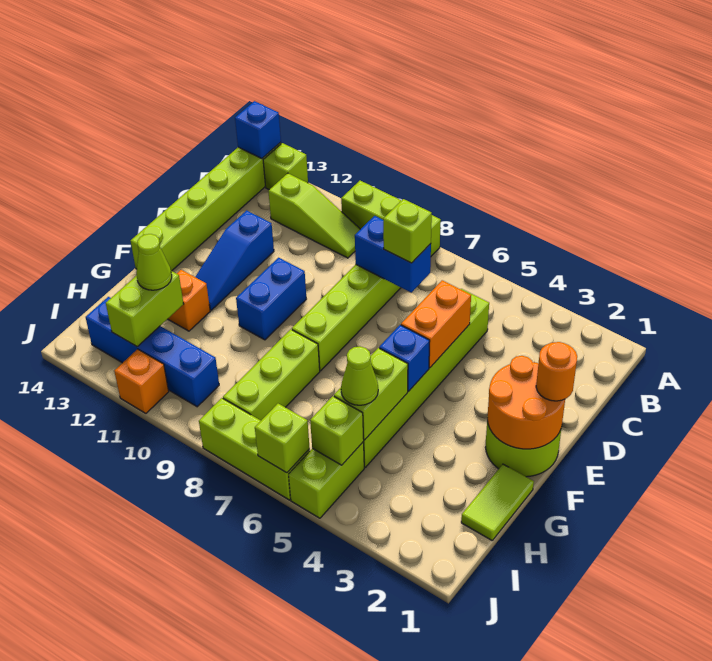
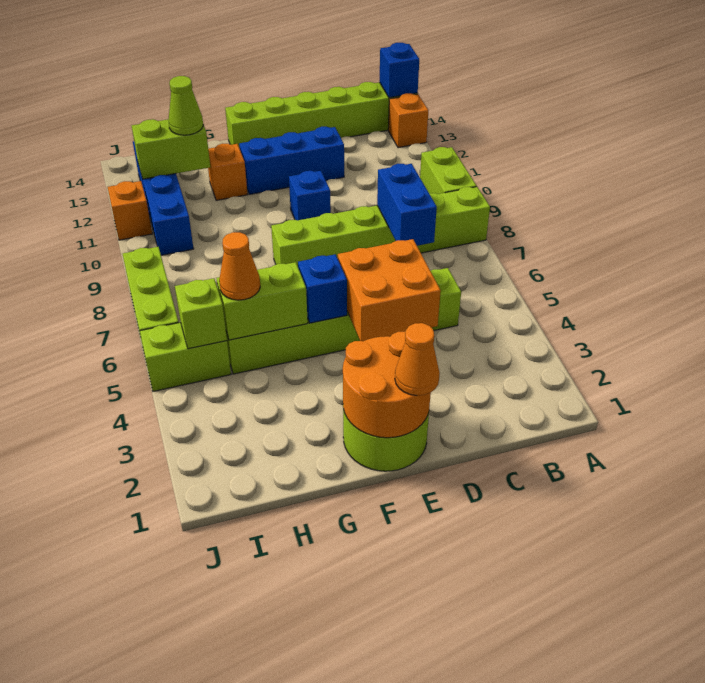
lime 1x1 brick [263,143,308,190] -> orange 1x1 brick [388,93,428,148]
lime 1x3 slope [268,173,360,258] -> none
lime 1x1 brick [383,199,432,263] -> none
orange 1x2 brick [401,280,471,368] -> orange 2x2 brick [338,239,441,341]
blue 1x3 slope [195,210,274,310] -> blue 1x3 brick [239,127,344,194]
orange 1x1 round brick [536,342,577,401] -> orange 1x1 cone [395,323,440,396]
blue 1x2 brick [236,258,306,340] -> blue 1x1 brick [289,171,331,220]
lime 1x2 tile [461,464,534,540] -> none
lime 1x3 brick [223,329,320,420] -> none
lime 1x1 cone [341,346,378,405] -> orange 1x1 cone [219,232,260,300]
lime 1x1 brick [255,404,310,473] -> none

